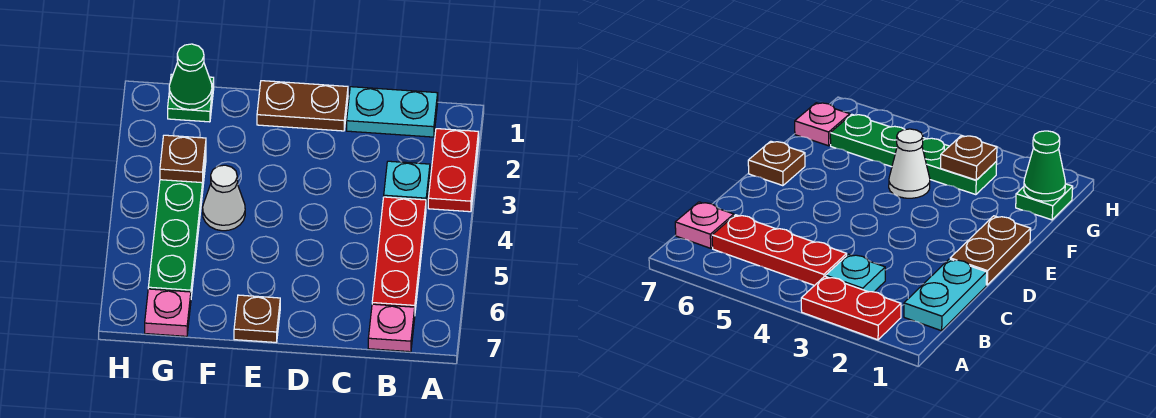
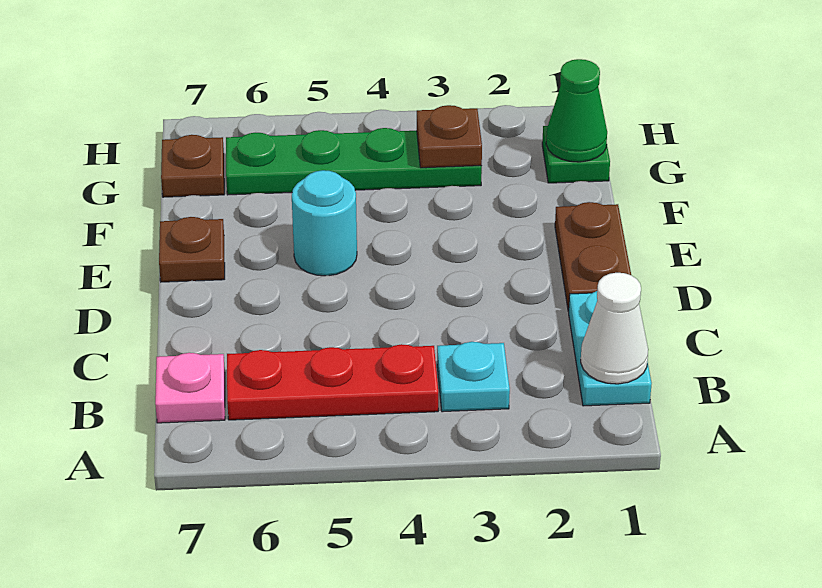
red 1x2 plate [428,129,479,212] -> none
none -> cyan 1x1 round brick [292,170,357,276]
white 1x1 cone [203,165,245,231] -> white 1x1 cone moved to [581,273,648,384]
pink 1x1 plate [145,289,191,336] -> brown 1x1 plate [161,135,224,197]

